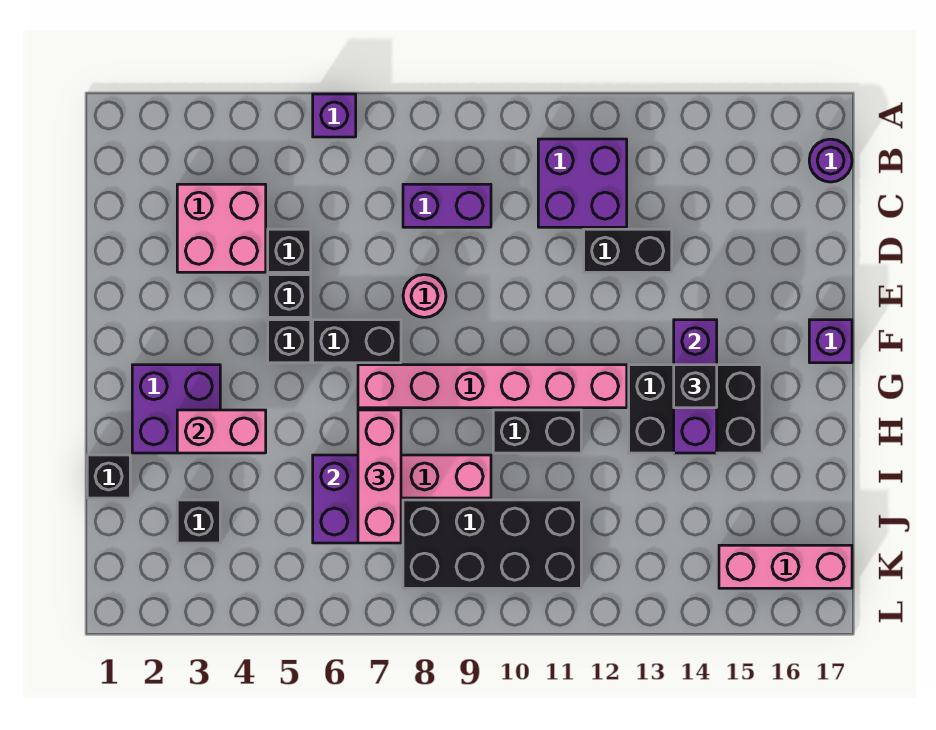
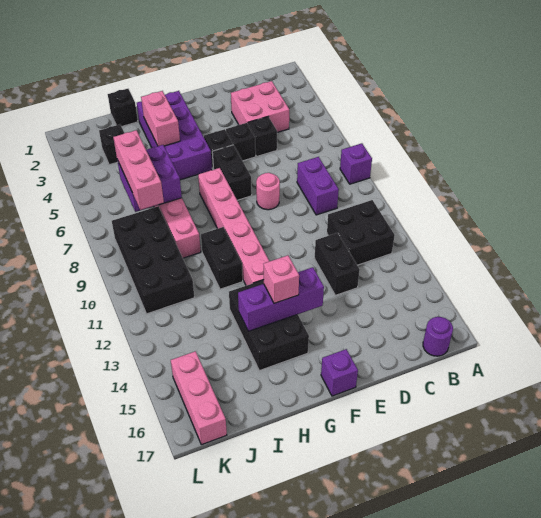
purple 1x1 brick [313,94,356,137] -> purple 1x1 brick moved to [340,143,372,184]
purple 2x2 brick [538,139,627,227] -> black 2x2 brick [327,200,395,265]
purple 2x2 brick [132,365,220,453] -> purple 2x4 brick [137,91,212,180]
black 1x1 brick [674,365,717,408] -> pink 1x1 brick [264,255,299,303]
pink 1x3 brick [358,410,401,543] -> pink 1x3 brick turned to [113,130,164,210]

